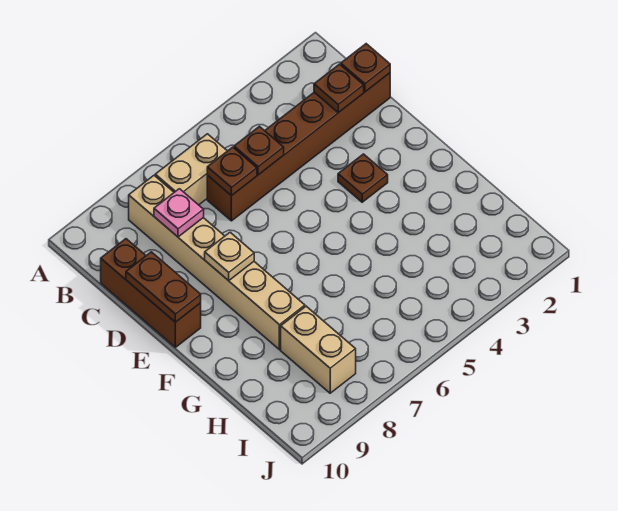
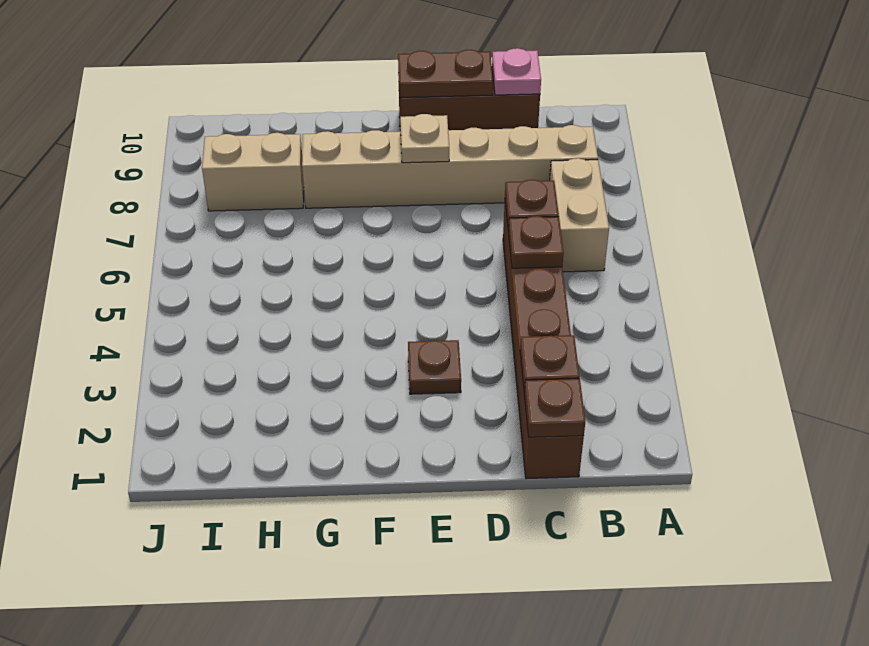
pink 1x1 plate [154,189,204,237] -> pink 1x1 plate moved to [492,48,541,95]

